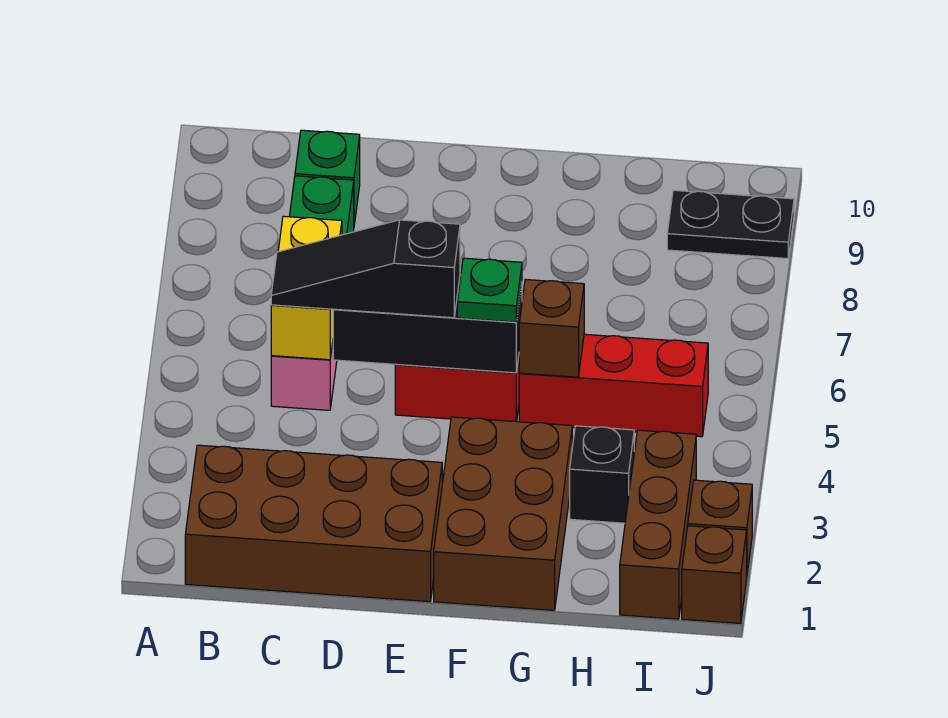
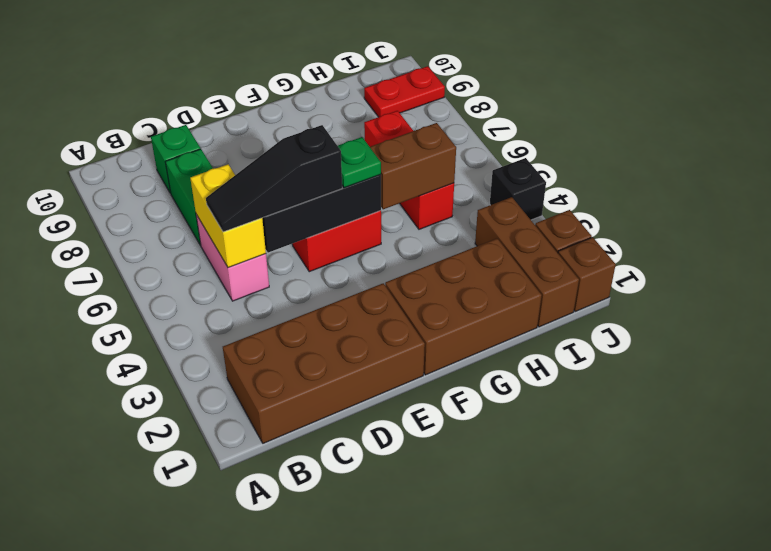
brown 2x3 brick [434,417,572,610] -> brown 2x3 brick turned to [385,238,542,375]
red 1x3 brick [519,334,708,437] -> red 1x3 brick turned to [364,111,454,229]
brown 1x1 brick [519,279,584,377] -> brown 1x2 brick [370,123,456,209]
black 1x1 brick [570,426,634,523] -> black 1x1 brick moved to [490,158,546,220]
black 1x2 plate [667,190,794,259] -> red 1x2 plate [364,66,445,117]

